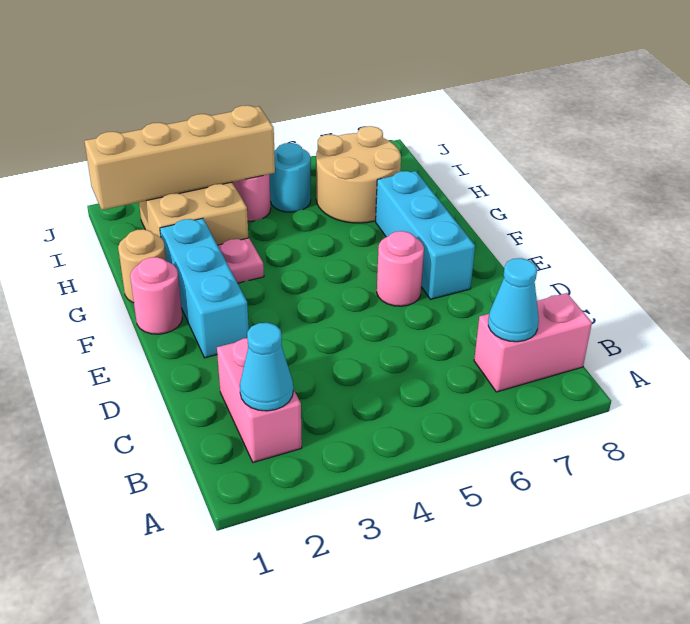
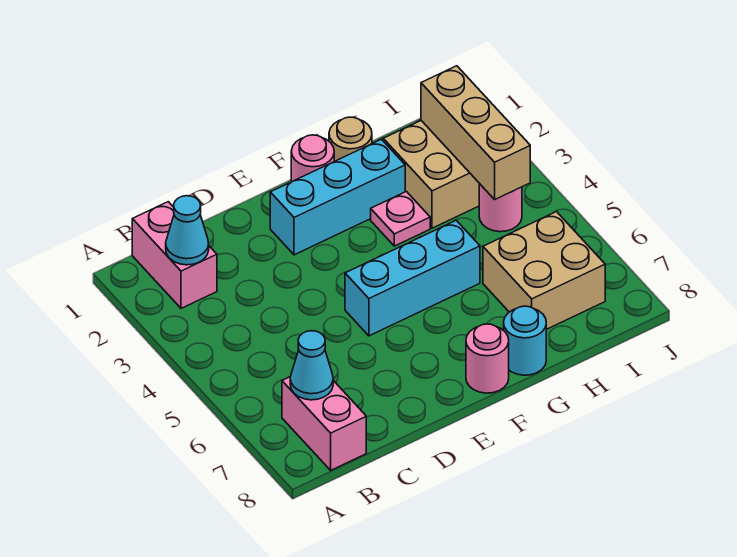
pink 1x2 brick [217,338,302,462] -> pink 1x2 brick turned to [132,202,217,308]
pink 1x1 round brick [377,231,424,306] -> pink 1x1 round brick moved to [466,324,509,393]
cyan 1x3 brick [376,171,475,299] -> cyan 1x3 brick moved to [345,220,480,336]
tan 2x2 round brick [316,126,401,223] -> tan 2x2 brick [483,212,605,329]
tan 1x4 brick [85,105,275,210] -> tan 1x3 brick [421,66,530,199]
cyan 1x1 round brick [270,143,311,212] -> cyan 1x1 round brick moved to [504,306,546,375]

